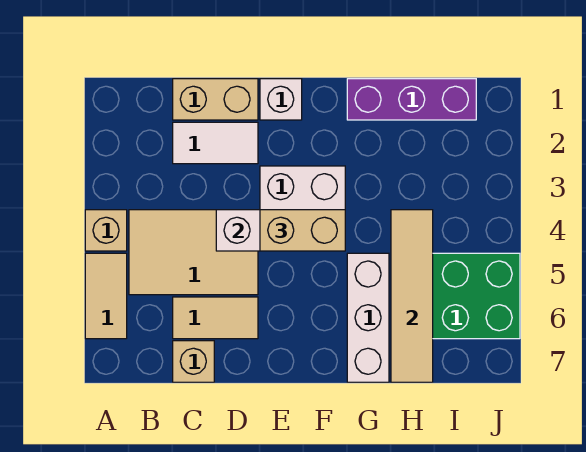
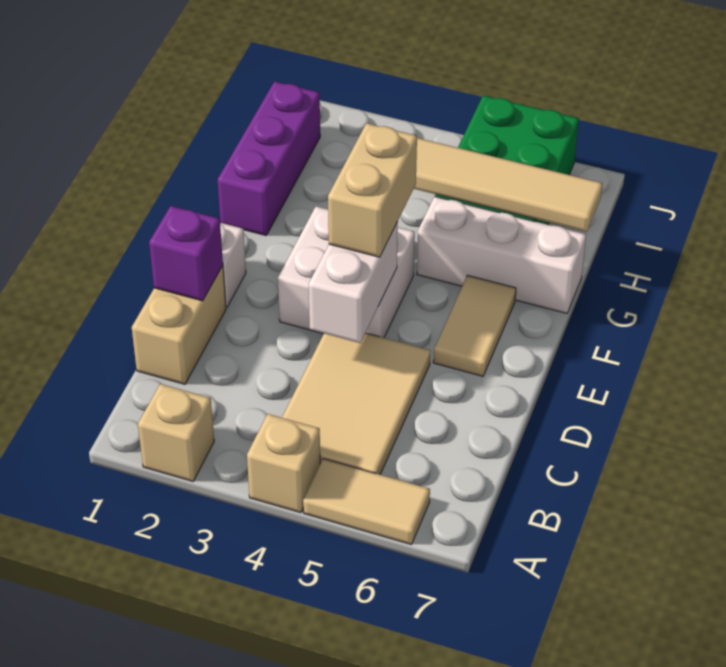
white 1x2 tile [173,122,258,164] -> none
tan 1x2 tile [173,297,258,339] -> tan 1x2 tile moved to [433,275,516,376]
tan 1x1 brick [173,341,214,382] -> tan 1x1 brick moved to [138,384,214,481]
none -> purple 1x1 brick [149,206,223,301]

